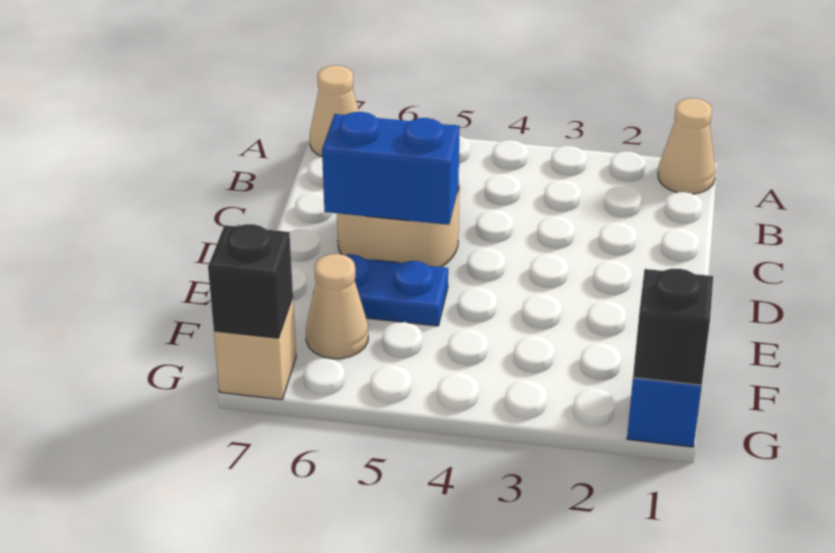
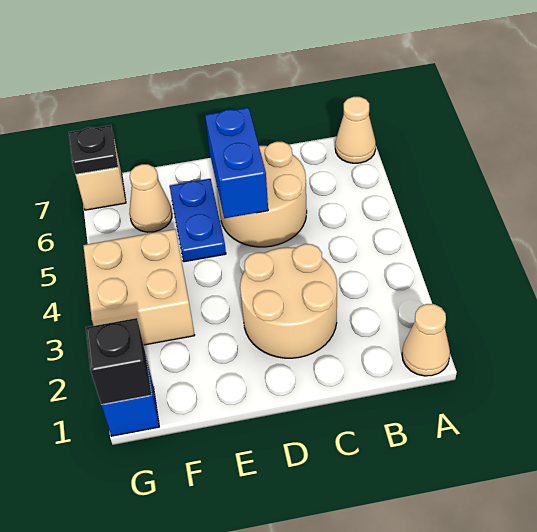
none -> tan 2x2 round brick [240,244,337,358]
none -> tan 2x2 brick [83,229,195,345]
black 1x1 brick [208,224,293,338] -> black 1x1 plate [69,125,118,174]

